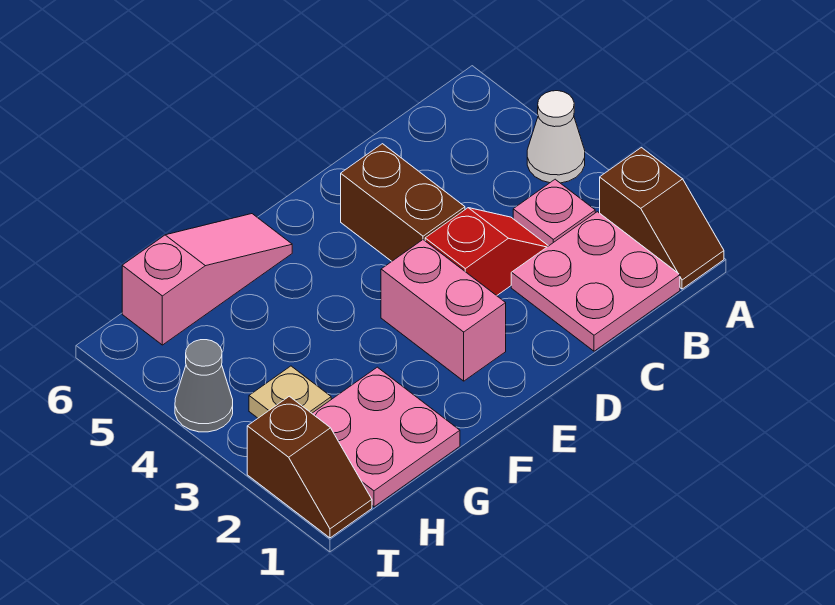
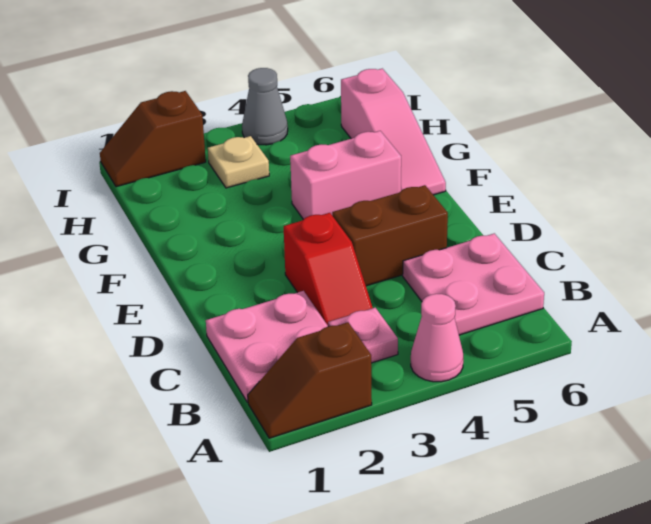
white 1x1 cone [527,91,585,183] -> pink 1x1 cone [411,294,463,382]
pink 1x2 brick [381,240,506,381] -> pink 1x2 brick moved to [290,131,401,219]
pink 2x2 plate [312,367,460,507] -> pink 2x2 plate moved to [403,233,544,335]

